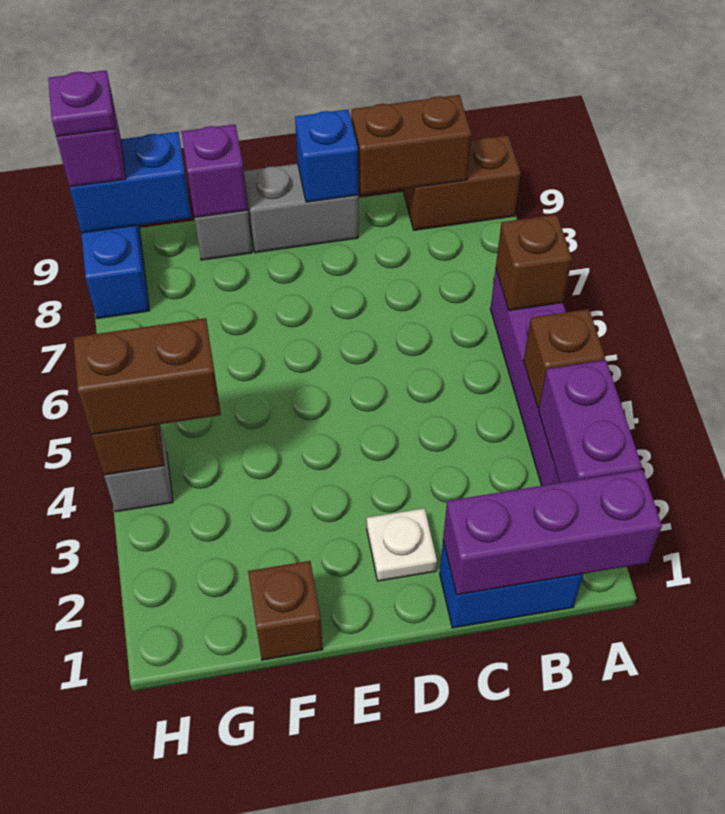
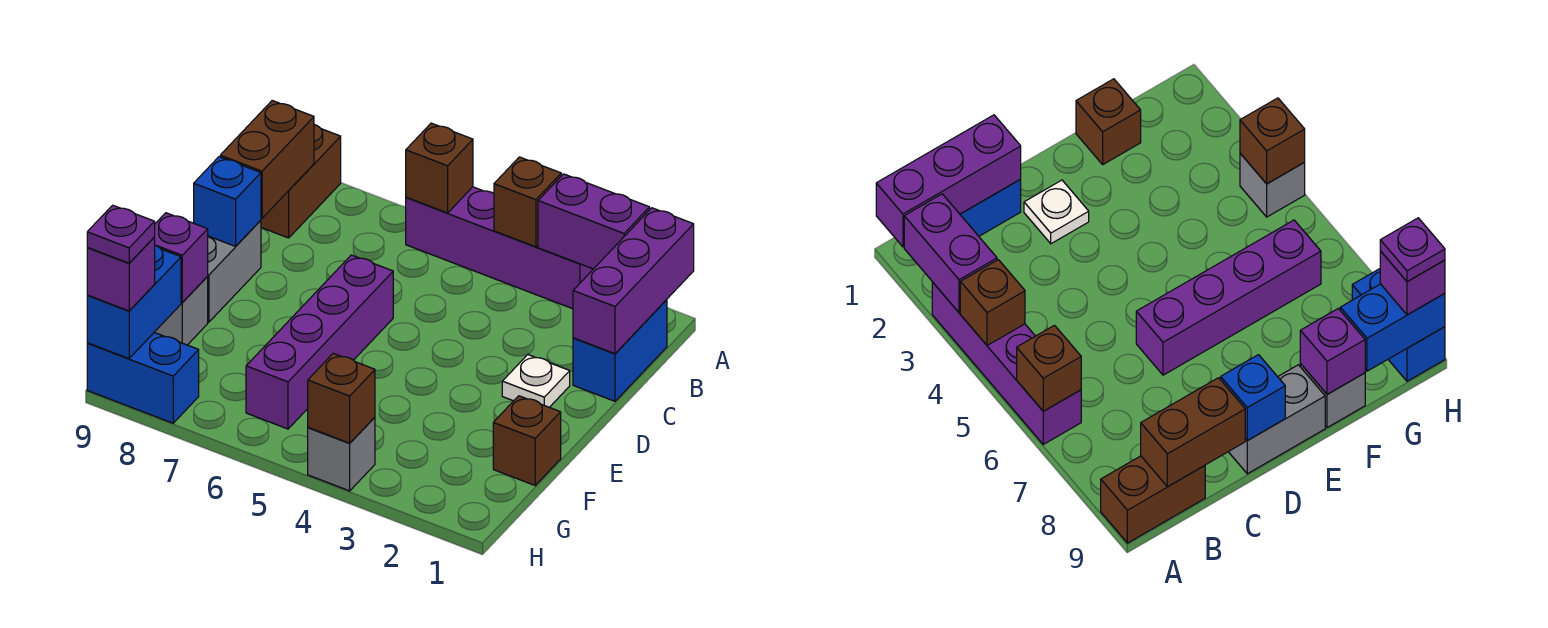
none -> purple 1x4 brick [246,255,393,429]
brown 1x2 brick [73,318,221,435] -> none

